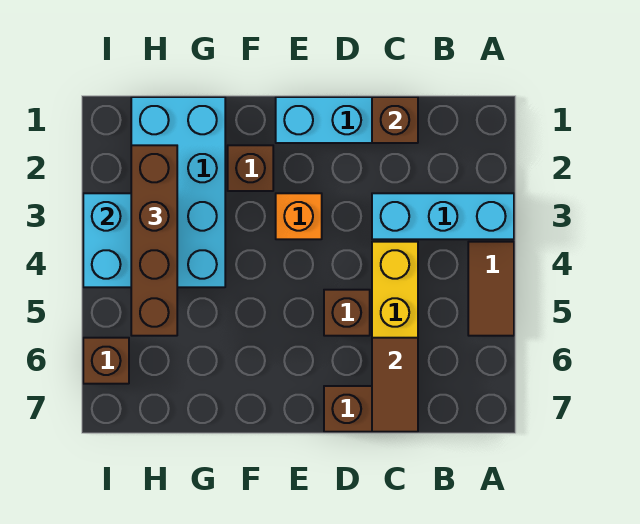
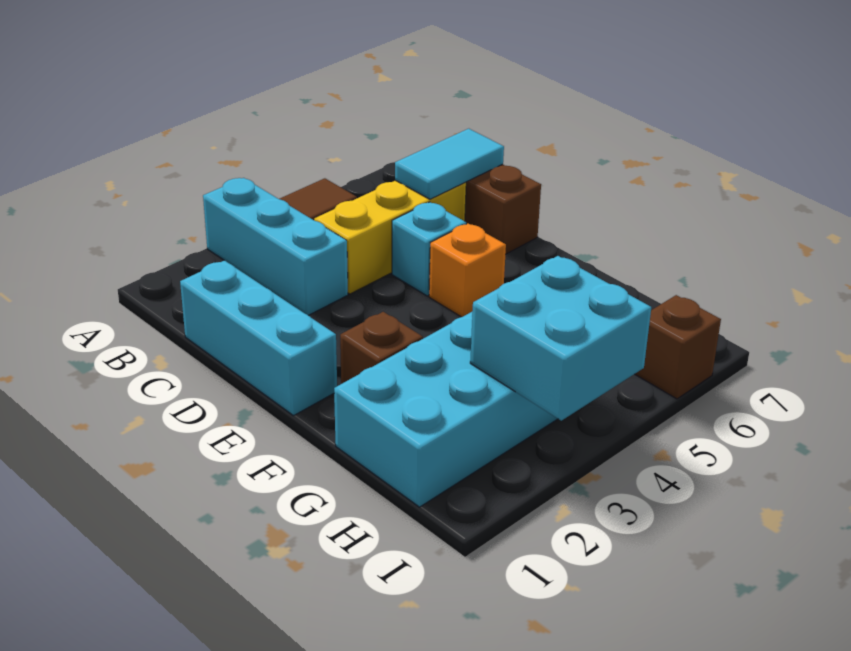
brown 1x1 brick [372,97,418,143] -> none
brown 1x2 tile [372,338,418,432] -> cyan 1x2 tile [395,129,504,199]
brown 1x1 brick [324,290,370,336] -> cyan 1x1 brick [392,202,466,296]
orange 1x1 brick [276,193,322,239] -> orange 1x1 brick moved to [429,224,506,317]
brown 1x4 brick [131,145,177,336] -> none

